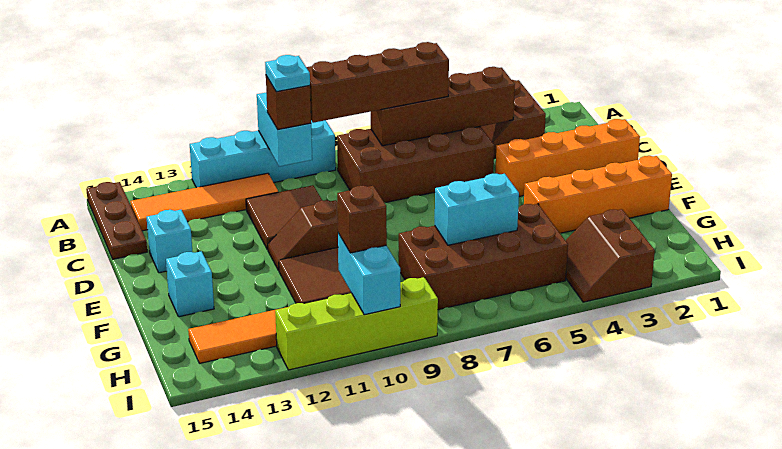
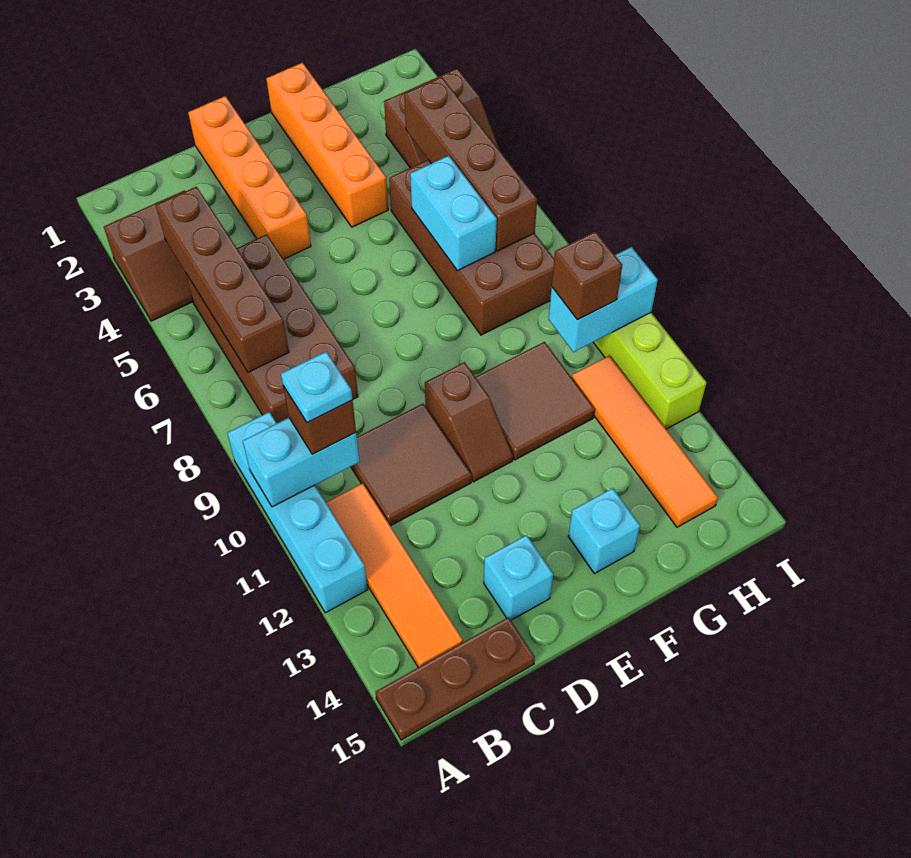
brown 1x4 brick [306,42,449,123] -> brown 1x4 brick moved to [404,77,537,251]

